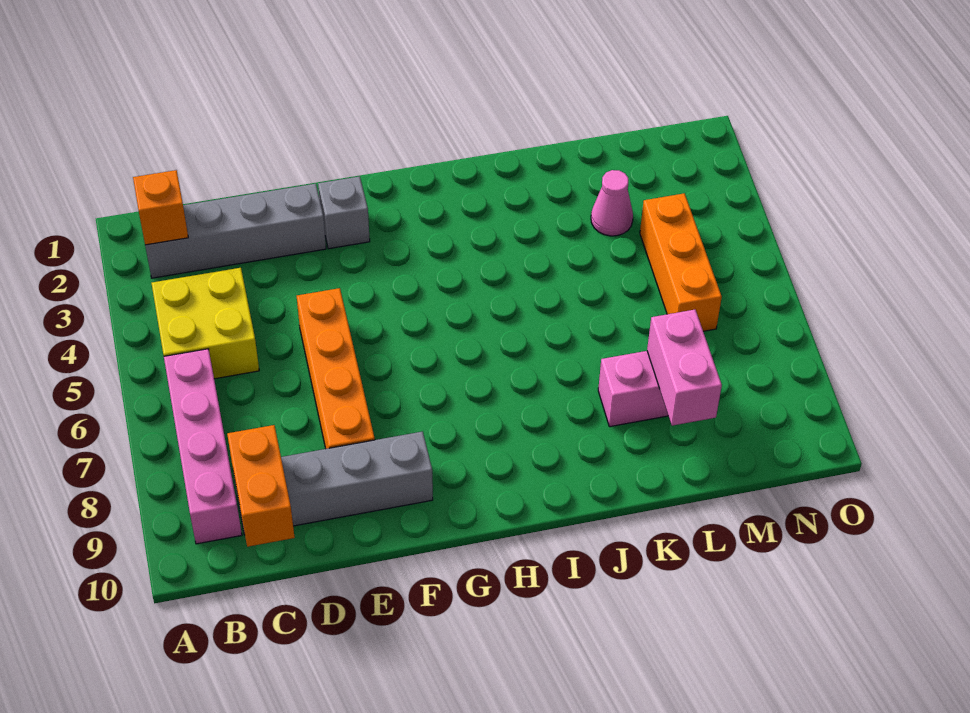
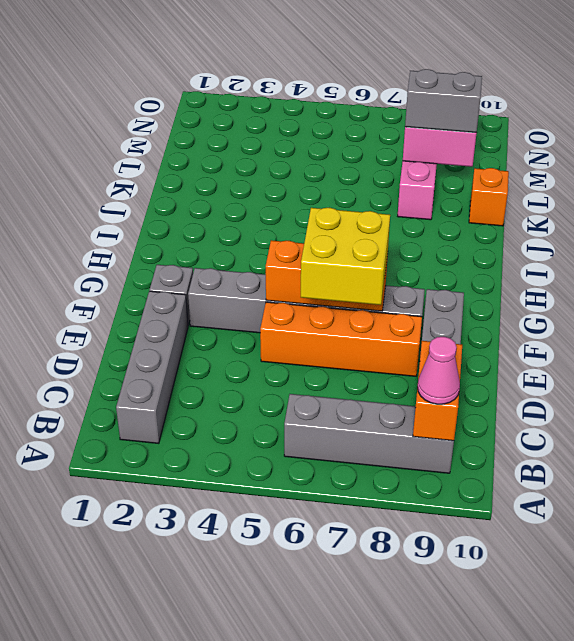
orange 1x1 brick [133,170,188,245] -> orange 1x1 brick moved to [469,168,509,226]
yellow 2x2 brick [152,268,259,379] -> yellow 2x2 brick moved to [301,208,390,305]
pink 1x4 brick [164,349,242,544] -> grey 1x4 brick [284,394,454,473]
orange 1x2 brick [227,425,295,547] -> orange 1x2 brick turned to [413,341,462,441]
none -> grey 1x6 brick [188,268,425,333]
pink 1x1 cone [591,170,633,236] -> pink 1x1 cone moved to [418,337,460,404]
none -> grey 1x2 brick [405,69,482,133]
orange 1x3 brick [640,193,722,331] -> orange 1x3 brick moved to [266,240,388,311]

